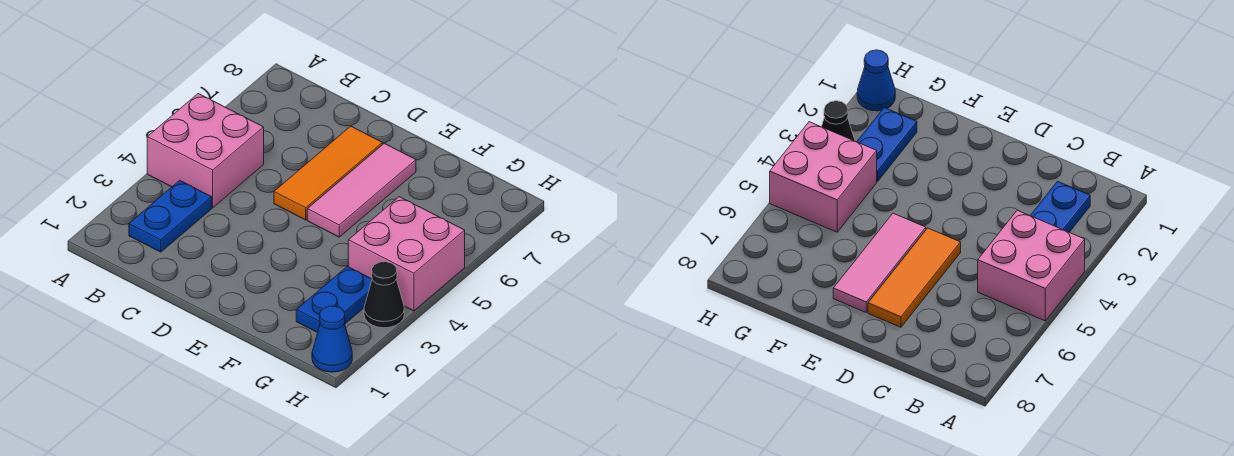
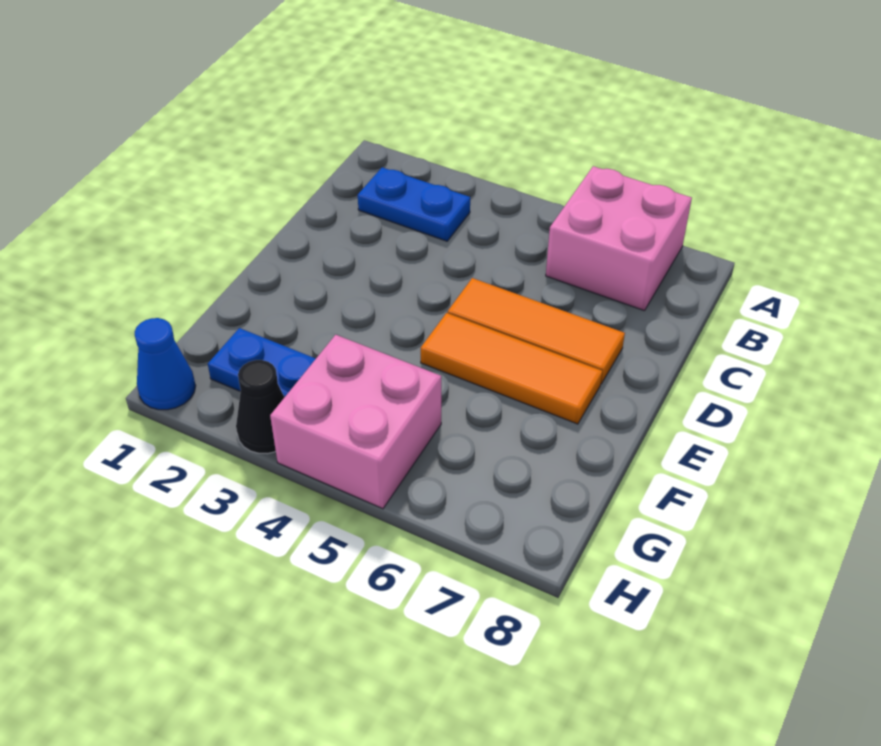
pink 2x2 brick [147,94,264,208] -> pink 2x2 brick moved to [546,166,692,311]
pink 1x3 tile [307,143,416,237] -> orange 1x3 tile [421,313,602,424]

